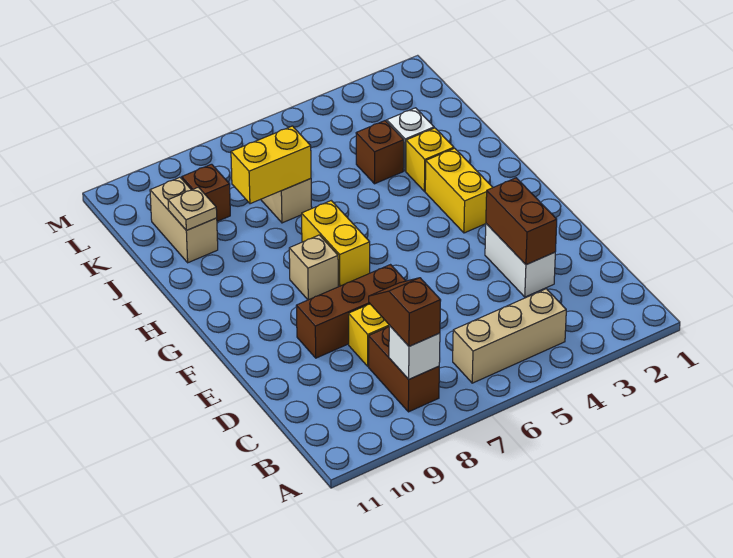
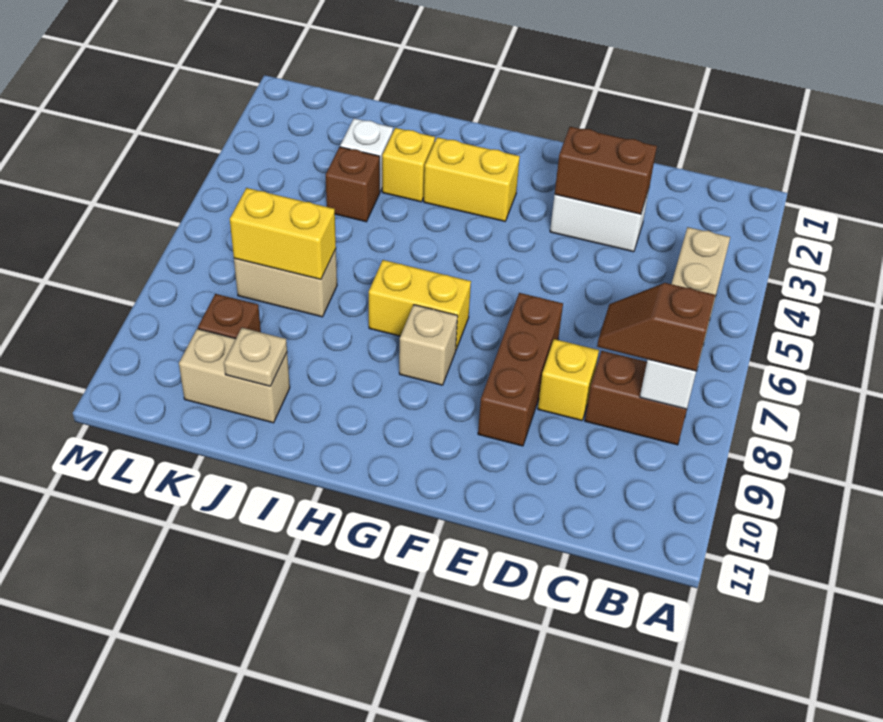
yellow 1x2 brick [231,126,311,204] -> yellow 1x2 brick turned to [230,188,336,280]

